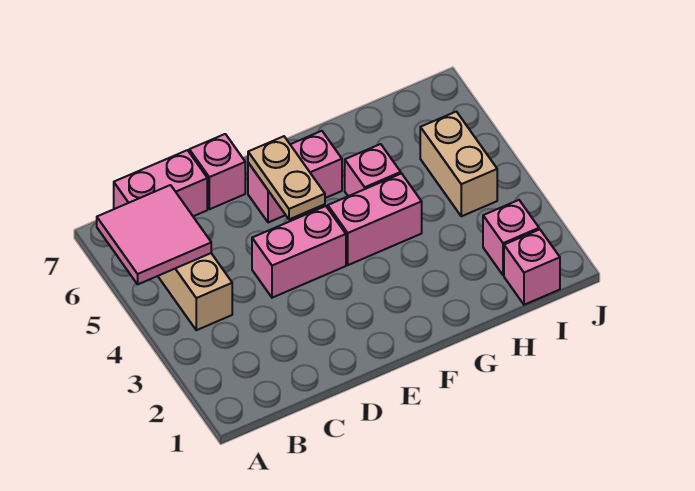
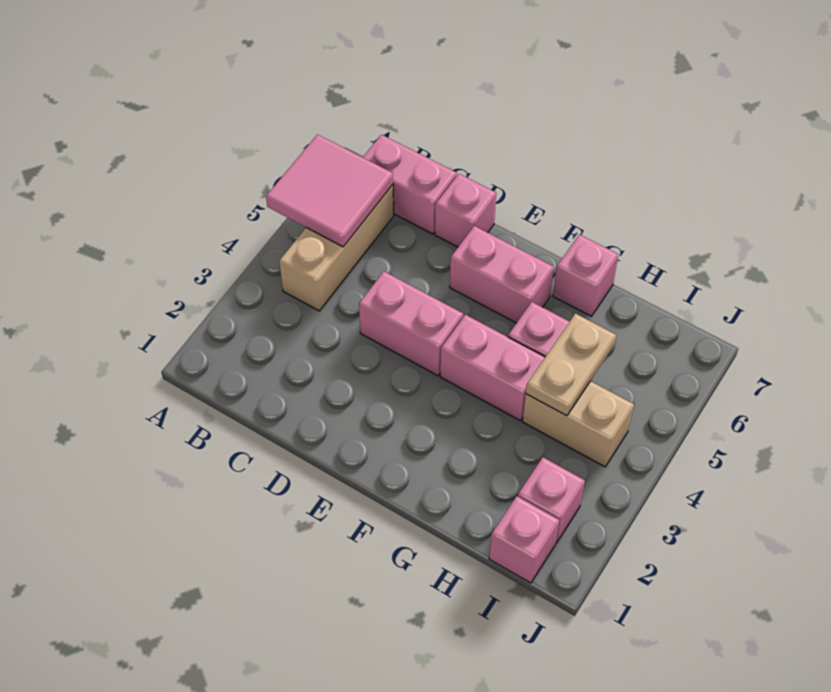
tan 1x2 plate [248,136,325,219] -> tan 1x2 plate moved to [526,314,616,416]
none -> pink 1x1 brick [553,235,618,316]
tan 1x2 brick [420,111,497,216] -> tan 1x2 brick turned to [523,381,634,467]

